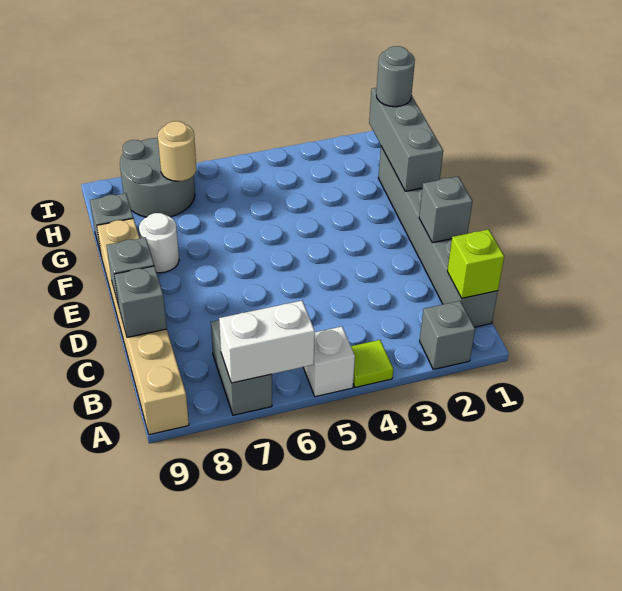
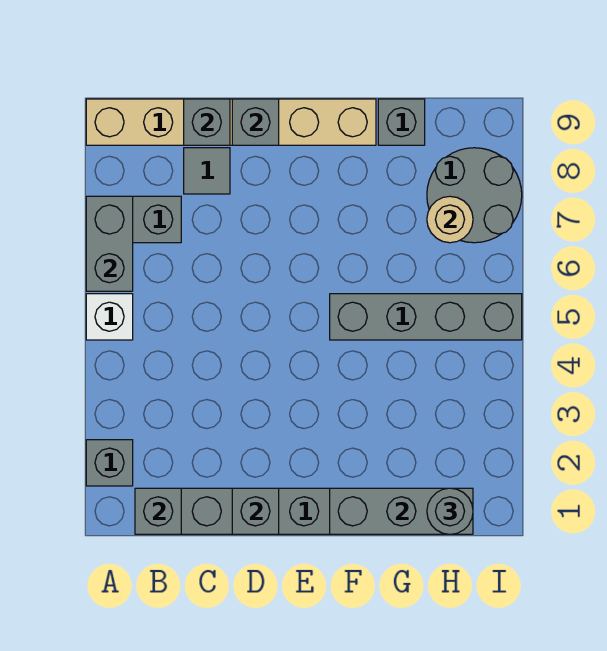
lime 1x1 tile [351,340,393,387] -> none
white 1x2 brick [219,301,315,383] -> grey 1x2 brick [86,196,133,291]
lime 1x1 brick [447,229,504,298] -> grey 1x1 brick [135,488,181,534]
none -> grey 1x1 tile [184,148,230,194]
none -> grey 1x4 brick [330,294,522,340]
white 1x1 round brick [139,213,179,273] -> none

